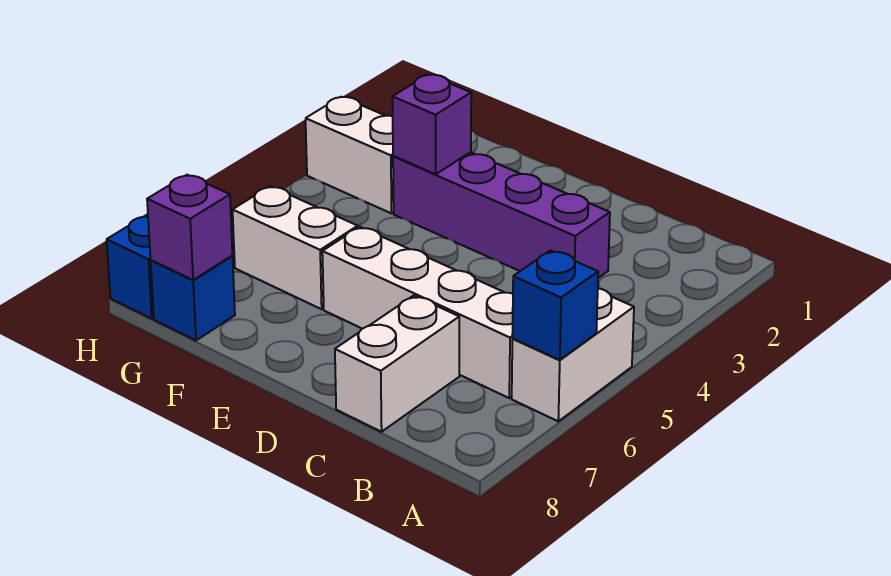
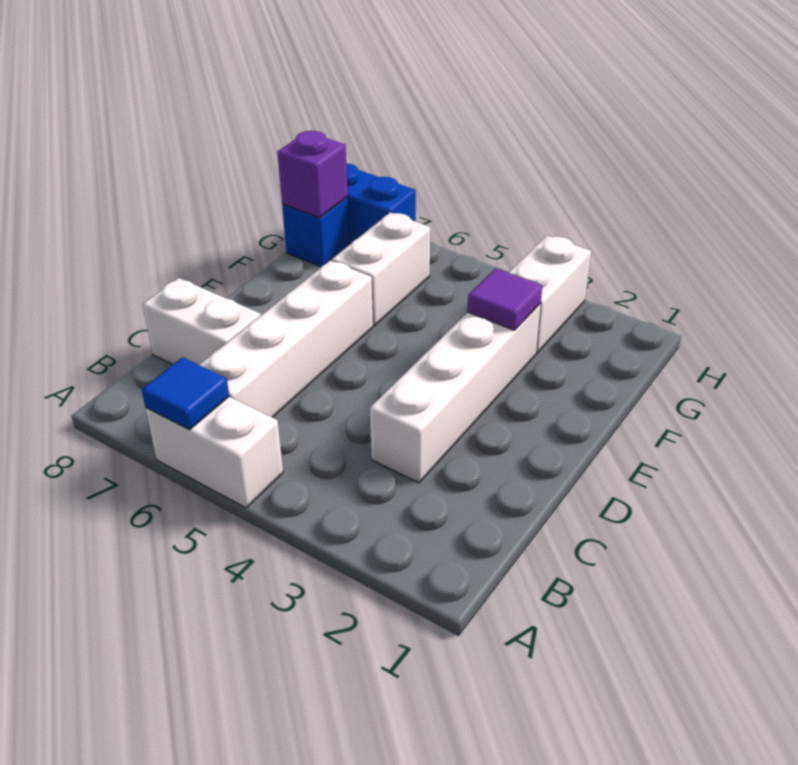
blue 1x1 brick [512,250,598,360] -> blue 1x1 tile [142,357,229,430]
purple 1x4 brick [393,152,610,278] -> white 1x4 brick [370,304,541,483]
purple 1x1 brick [392,75,471,174] -> purple 1x1 tile [468,268,542,330]

